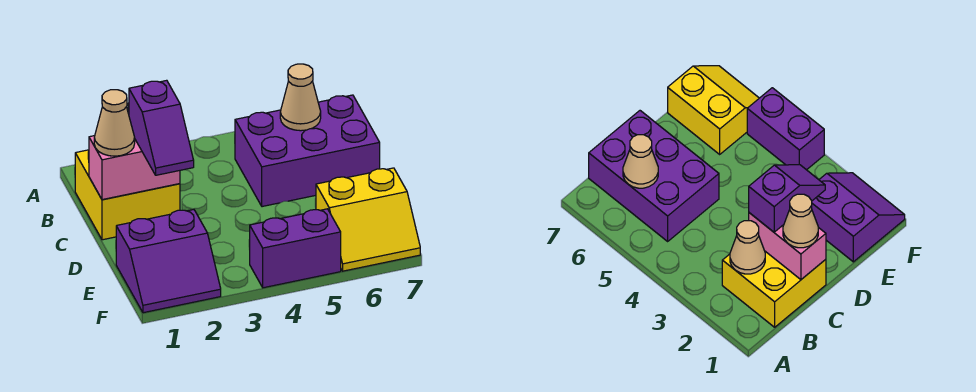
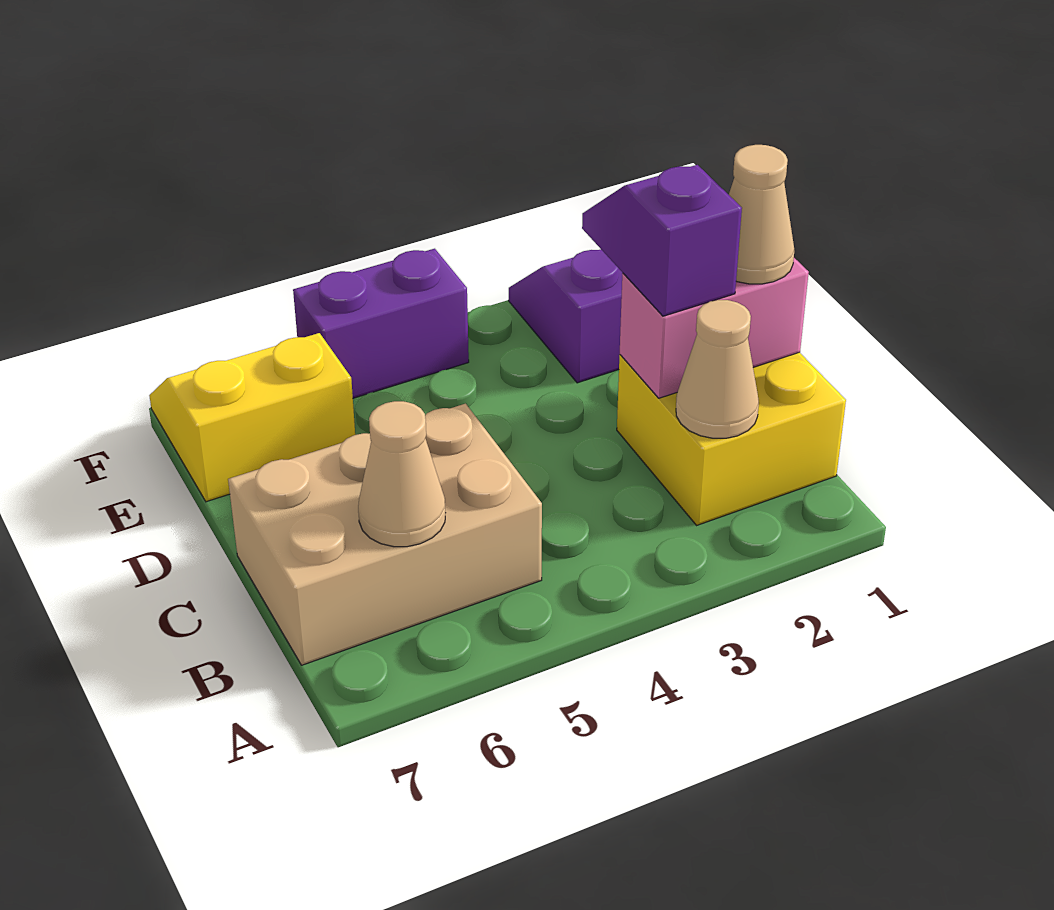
purple 2x3 brick [235,95,380,207] -> tan 2x3 brick [228,404,542,665]

